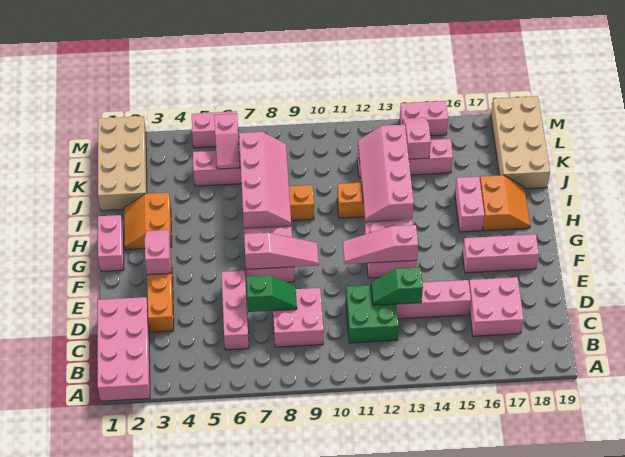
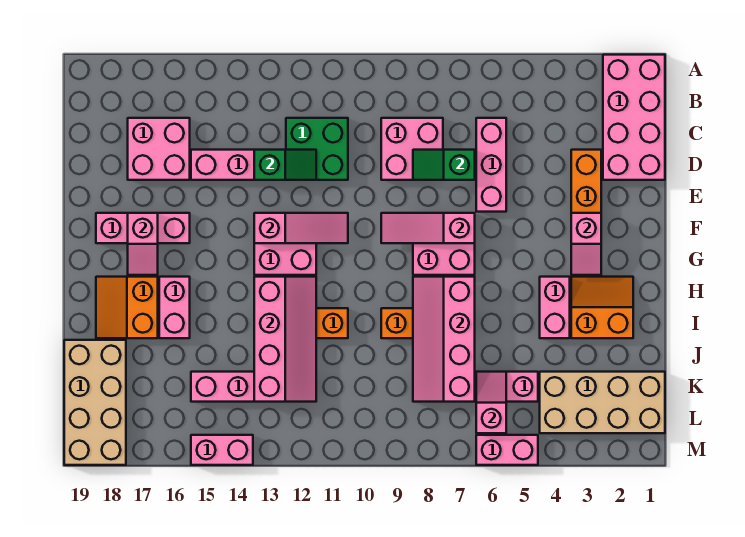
pink 1x2 brick [98,215,124,271] -> pink 1x2 brick moved to [540,277,570,338]
orange 2x2 slope [124,192,172,250] -> orange 2x2 slope turned to [571,277,633,338]
tan 2x4 brick [98,116,147,211] -> tan 2x4 brick turned to [540,372,665,433]
pink 1x2 slope [403,118,431,159] -> pink 1x2 slope moved to [128,213,158,275]

